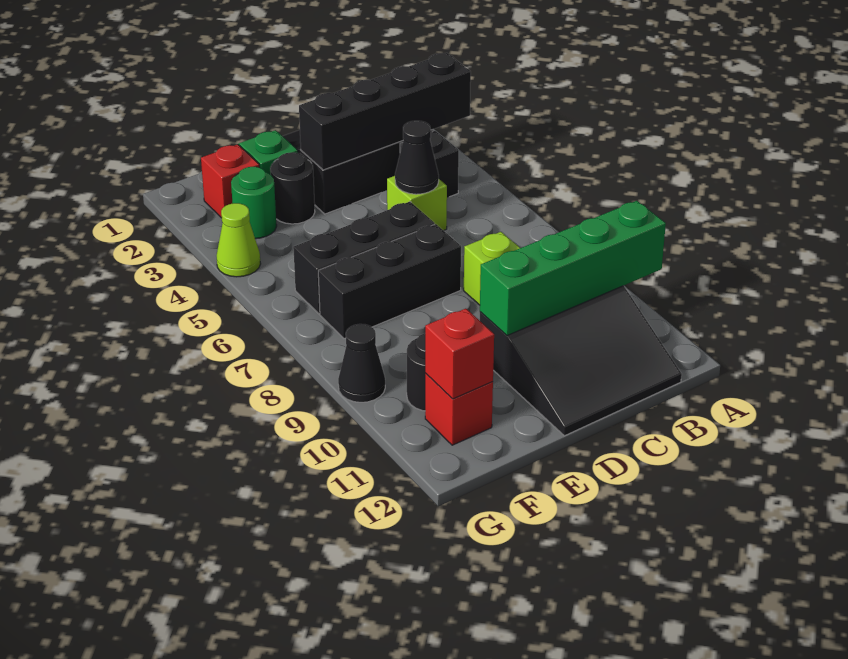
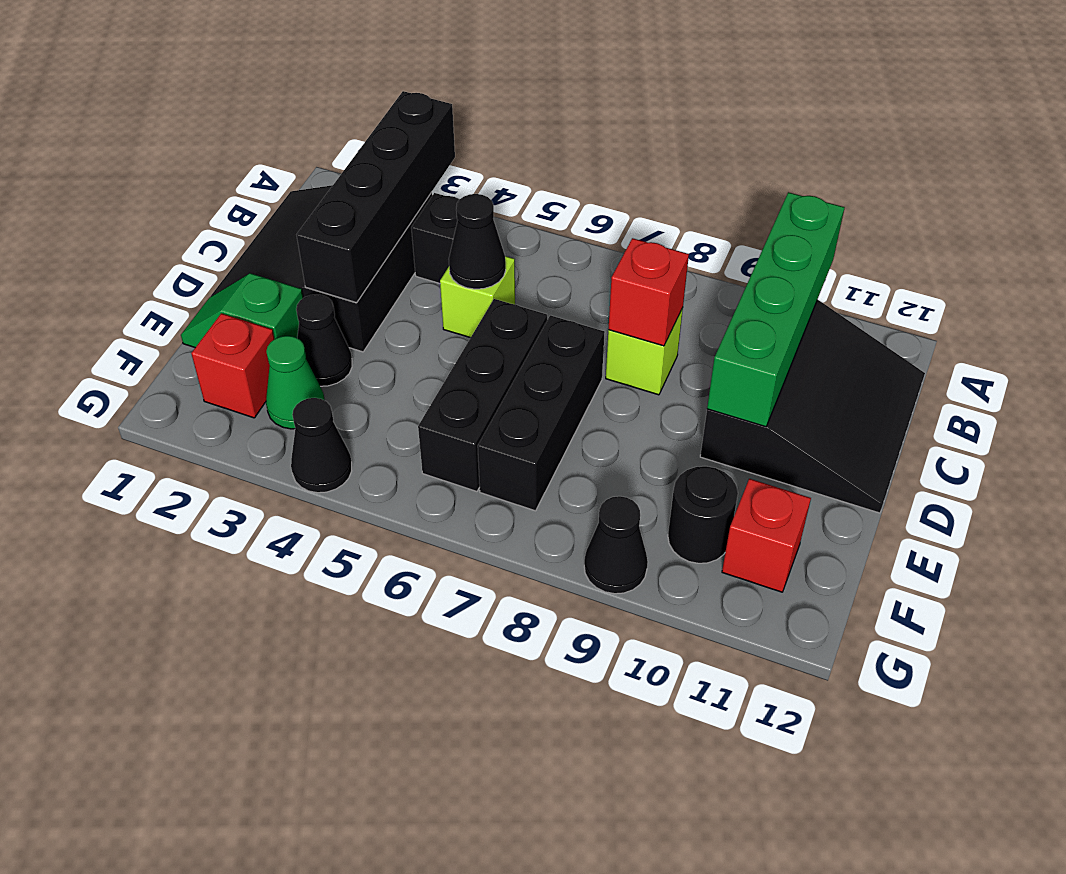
black 1x1 round brick [270,152,315,224] -> black 1x1 cone [296,294,352,386]
green 1x1 round brick [231,167,277,239] -> green 1x1 cone [266,336,325,429]
red 1x1 brick [425,309,494,399] -> red 1x1 brick moved to [608,238,689,346]
lime 1x1 cone [217,203,261,277] -> black 1x1 cone [291,398,352,493]

